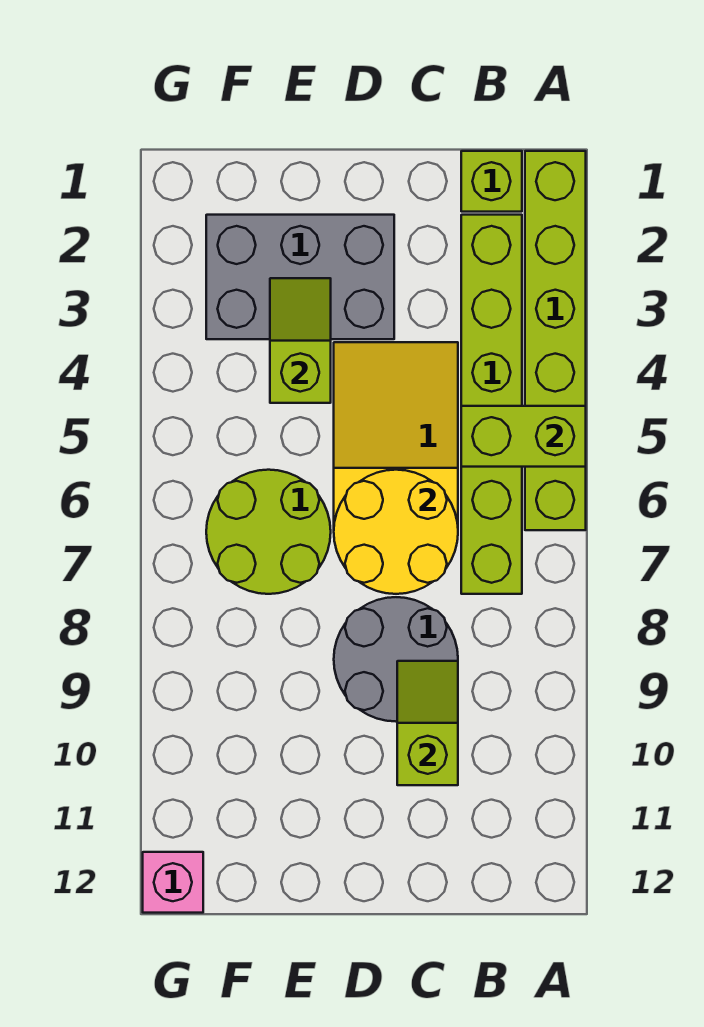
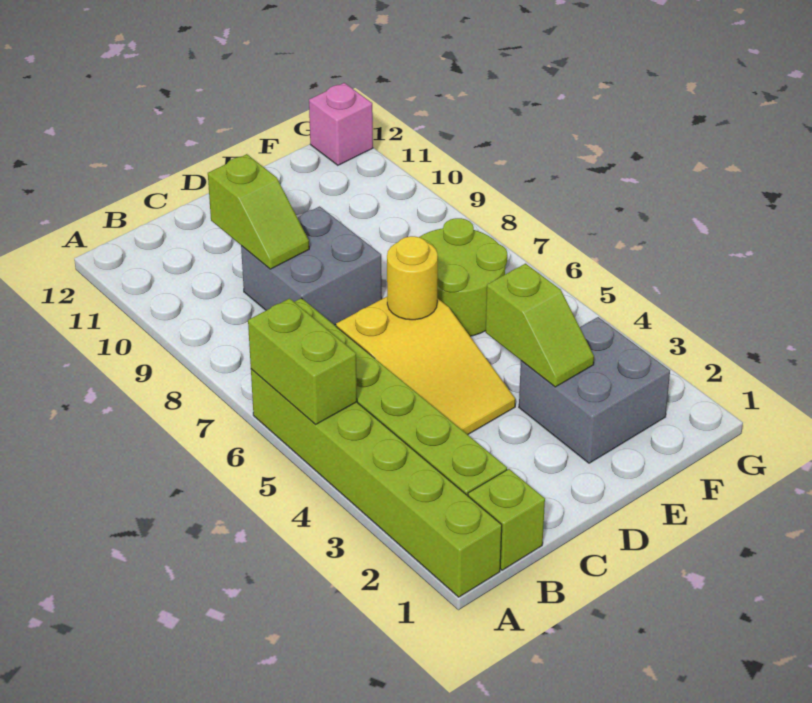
lime 1x2 brick [461,406,586,467] -> lime 1x2 brick turned to [248,298,357,425]
yellow 2x2 round brick [334,470,458,594] -> yellow 1x1 round brick [387,236,438,320]
grey 2x2 round brick [334,597,458,721] -> grey 2x2 brick [241,206,382,325]
grey 2x3 brick [206,215,394,339] -> grey 2x2 brick [519,317,670,463]

